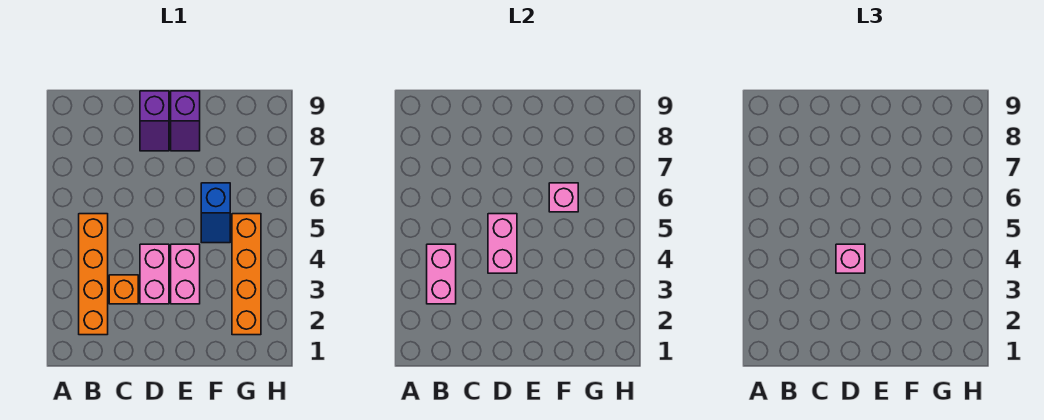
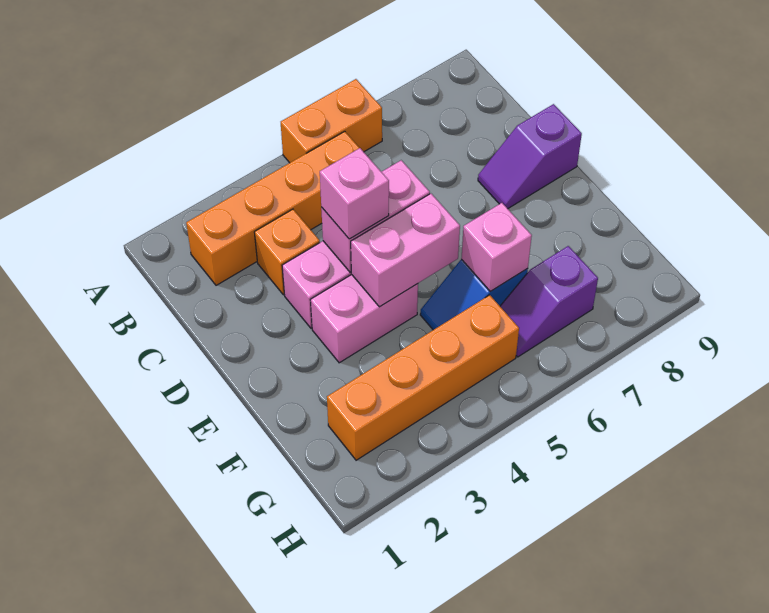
none -> orange 1x2 brick [281,79,382,163]
pink 1x2 brick [427,244,456,304] -> pink 1x2 brick moved to [351,194,460,307]
purple 1x2 slope [171,91,200,151] -> purple 1x2 slope moved to [500,246,598,357]

